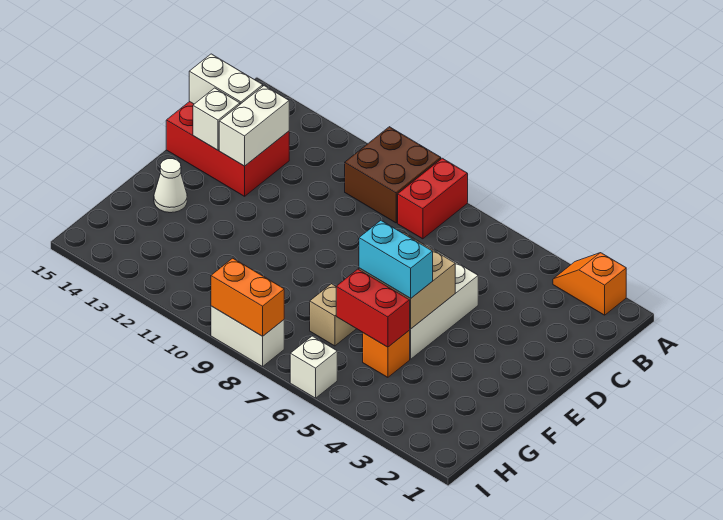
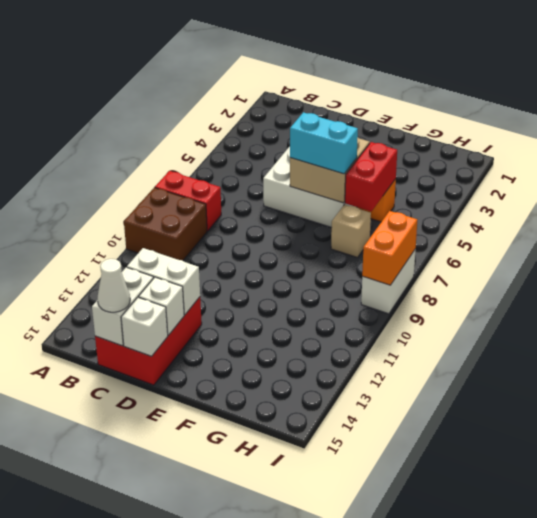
orange 1x2 slope [553,253,626,315] -> none
cyan 1x2 brick [359,221,433,298] -> cyan 1x2 brick turned to [290,112,358,174]
white 1x1 cone [154,159,187,213] -> white 1x1 cone moved to [97,259,130,312]
white 1x1 brick [290,336,337,398] -> white 1x1 brick moved to [121,297,168,356]

